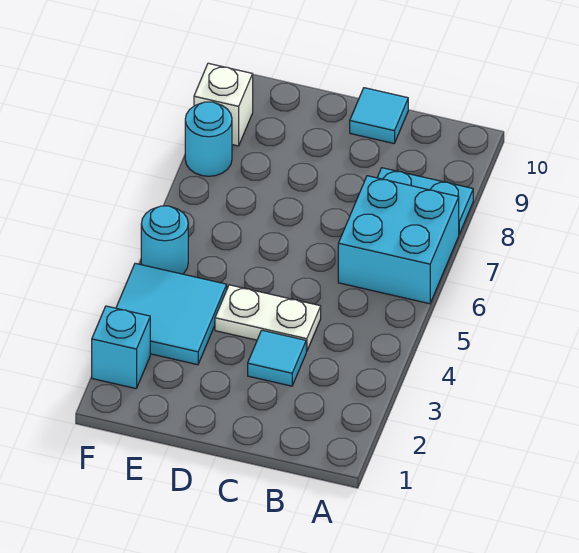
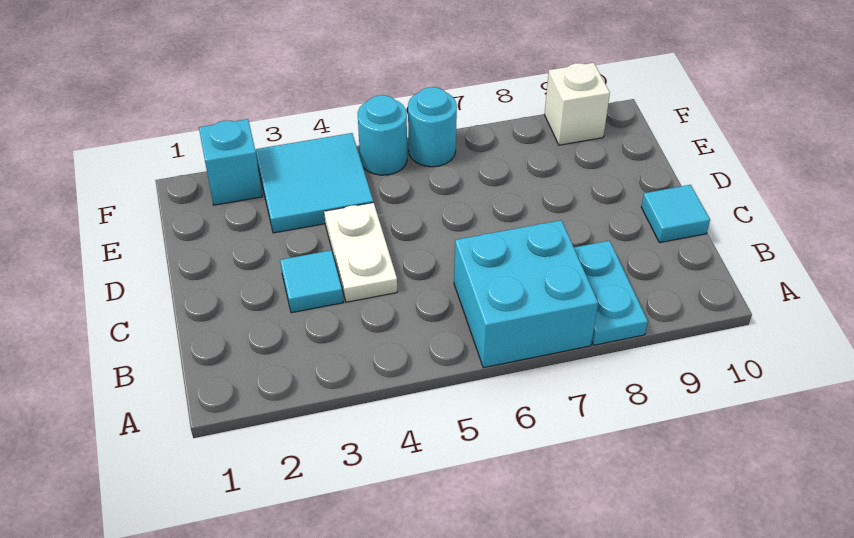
cyan 1x1 round brick [185,102,232,176] -> cyan 1x1 round brick moved to [408,87,457,167]

